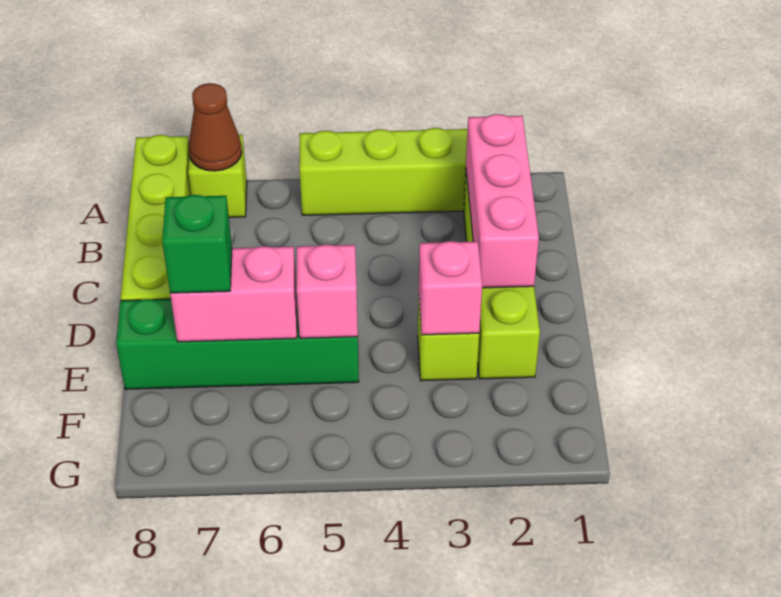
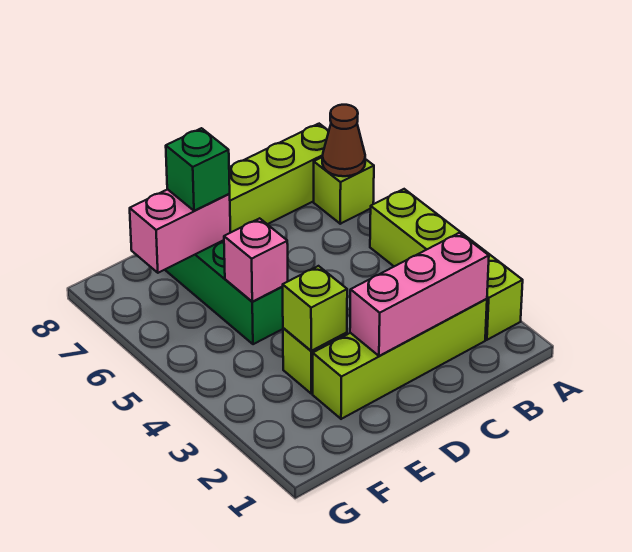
pink 1x1 brick [419,241,482,335] -> lime 1x1 brick [283,266,347,351]
pink 1x2 brick [170,246,297,342] -> pink 1x2 brick turned to [130,189,231,273]

